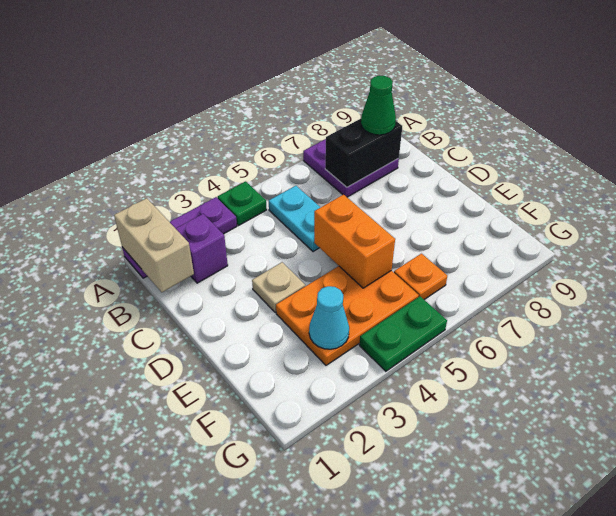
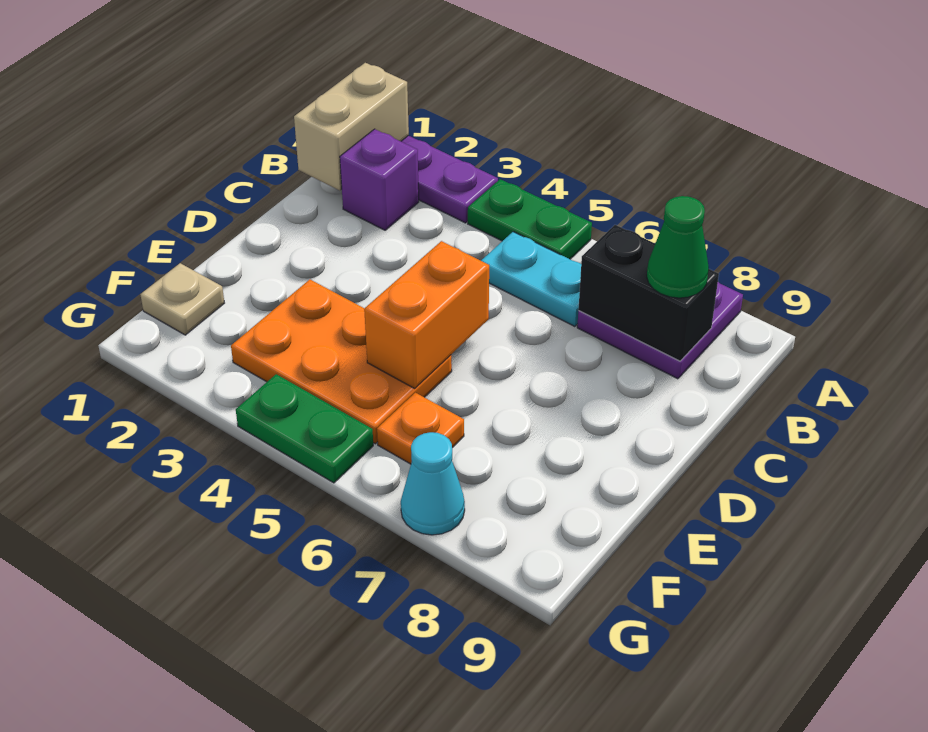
green 1x1 plate [218,181,267,226] -> green 1x2 plate [468,179,592,259]
cyan 1x2 plate [269,186,320,252] -> cyan 1x2 plate turned to [481,232,581,327]
tan 1x1 plate [252,262,305,313] -> tan 1x1 plate moved to [140,263,224,335]
cyan 1x1 cone [309,286,349,349] -> cyan 1x1 cone moved to [401,432,465,535]

